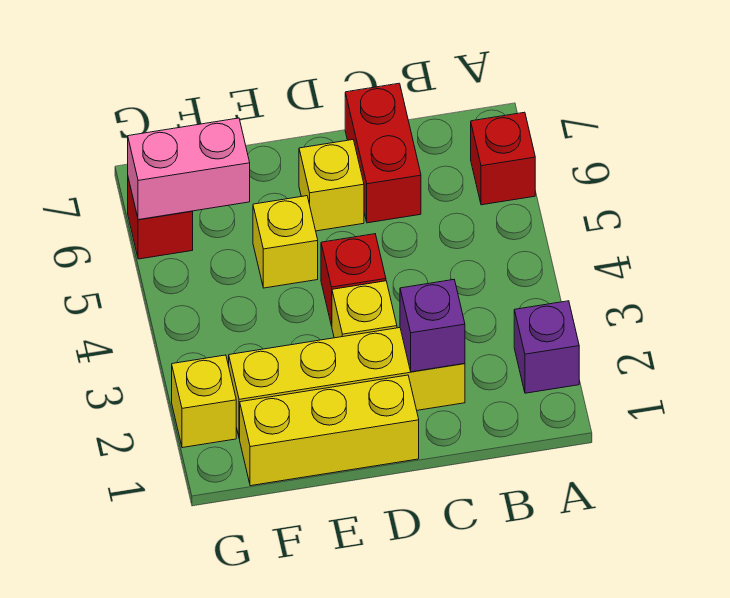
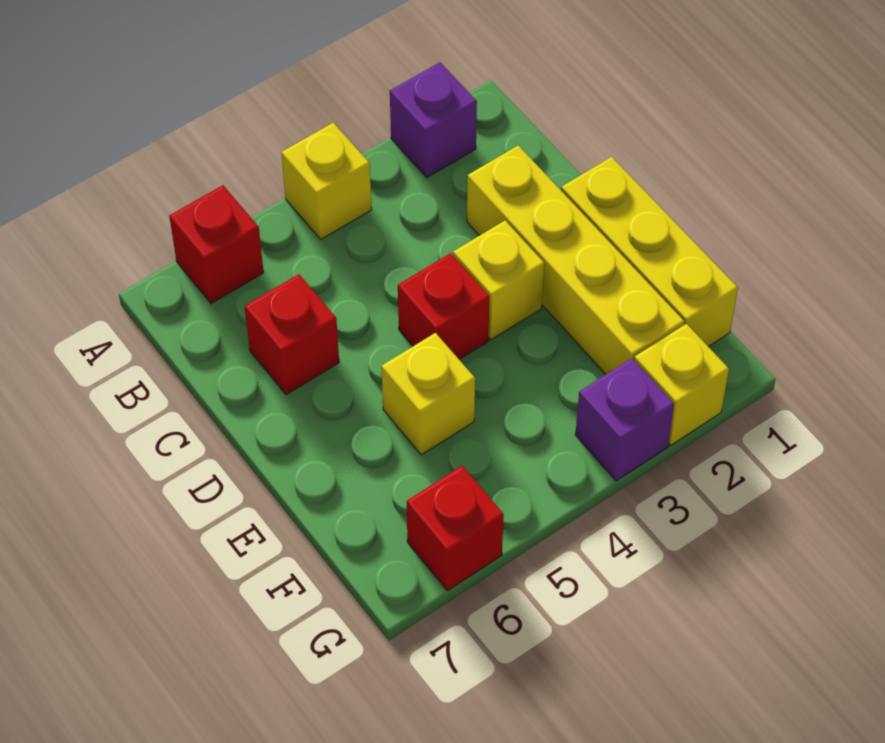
purple 1x1 brick [400,280,465,372] -> purple 1x1 brick moved to [575,358,674,481]
red 1x2 brick [345,83,421,223] -> red 1x1 brick [245,274,339,395]
yellow 1x1 brick [299,140,364,231] -> yellow 1x1 brick moved to [281,123,372,239]
pink 1x2 brick [128,118,250,220] -> none

